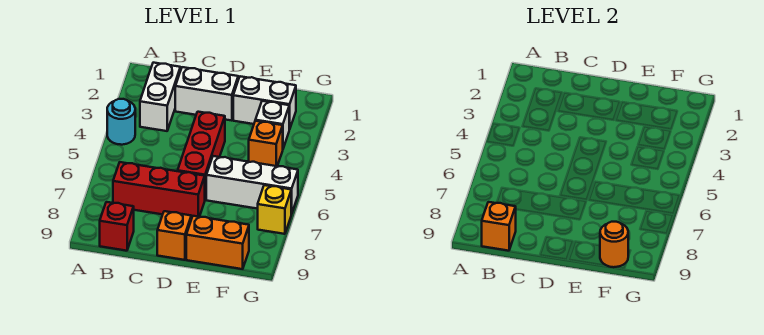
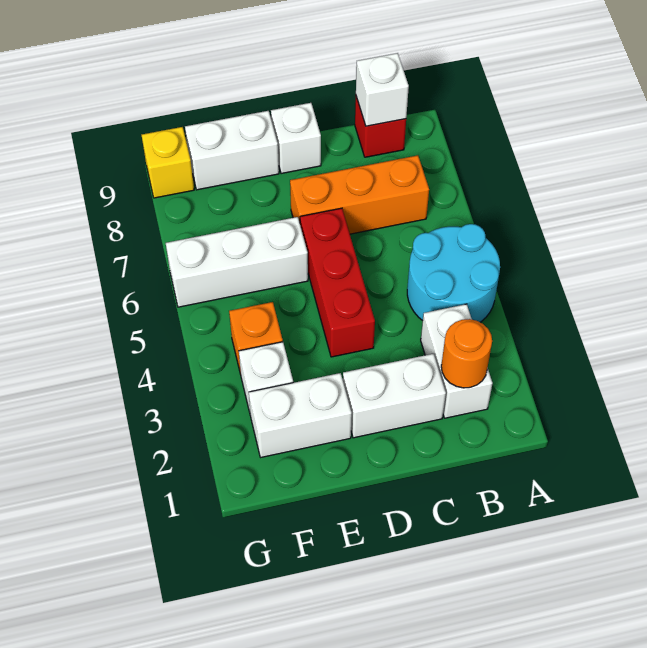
cyan 1x1 round brick [107,99,135,145] -> cyan 2x2 round brick [407,224,500,322]
red 1x3 brick [113,162,205,219] -> orange 1x3 brick [290,155,429,234]
orange 1x1 brick [482,202,516,251] -> white 1x1 brick [356,53,409,126]
orange 1x1 brick [157,211,191,260] -> white 1x1 brick [271,103,321,174]
orange 1x2 brick [186,216,249,269] -> white 1x2 brick [185,111,279,190]
orange 1x1 round brick [600,222,628,267] -> orange 1x1 round brick moved to [441,319,492,388]
yellow 1x1 brick [258,185,291,234] -> yellow 1x1 brick moved to [142,127,194,198]

